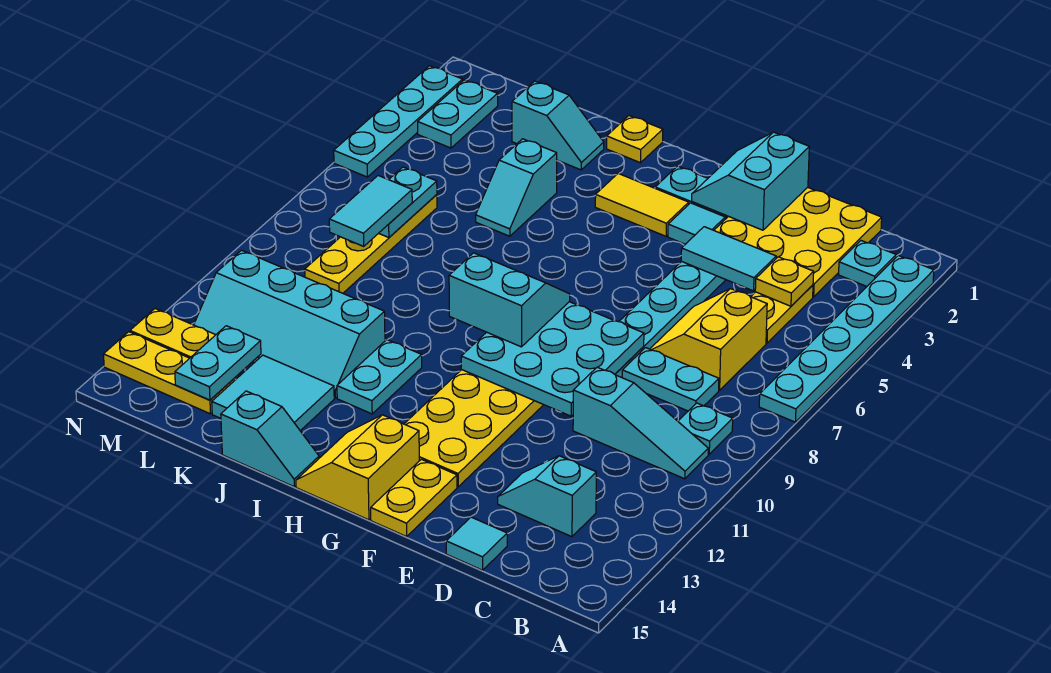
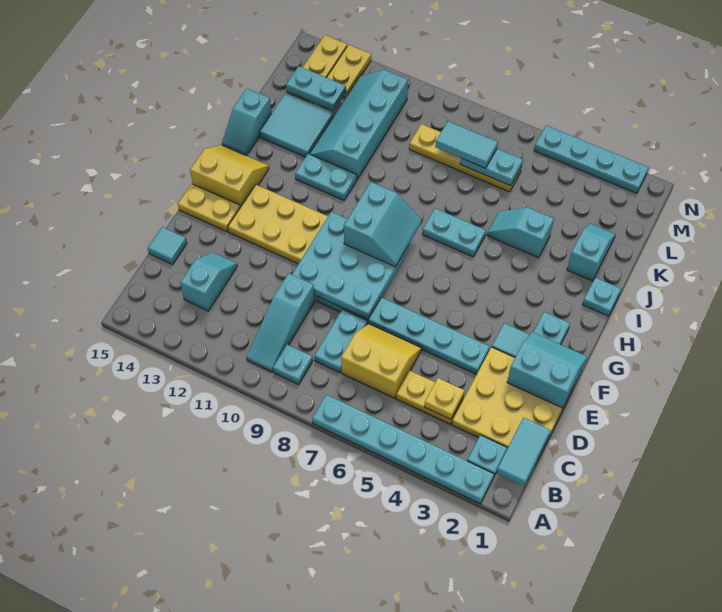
cyan 1x2 tile [681,227,776,291] -> cyan 1x2 tile moved to [496,418,551,486]
yellow 1x2 tile [595,174,689,236] -> none
yellow 1x1 plate [607,116,663,163] -> cyan 1x1 plate [582,277,621,316]
cyan 1x2 slope [512,81,604,170] -> cyan 1x2 slope turned to [567,224,615,281]
cyan 1x2 plate [418,80,498,148] -> cyan 1x2 plate moved to [422,208,486,257]

